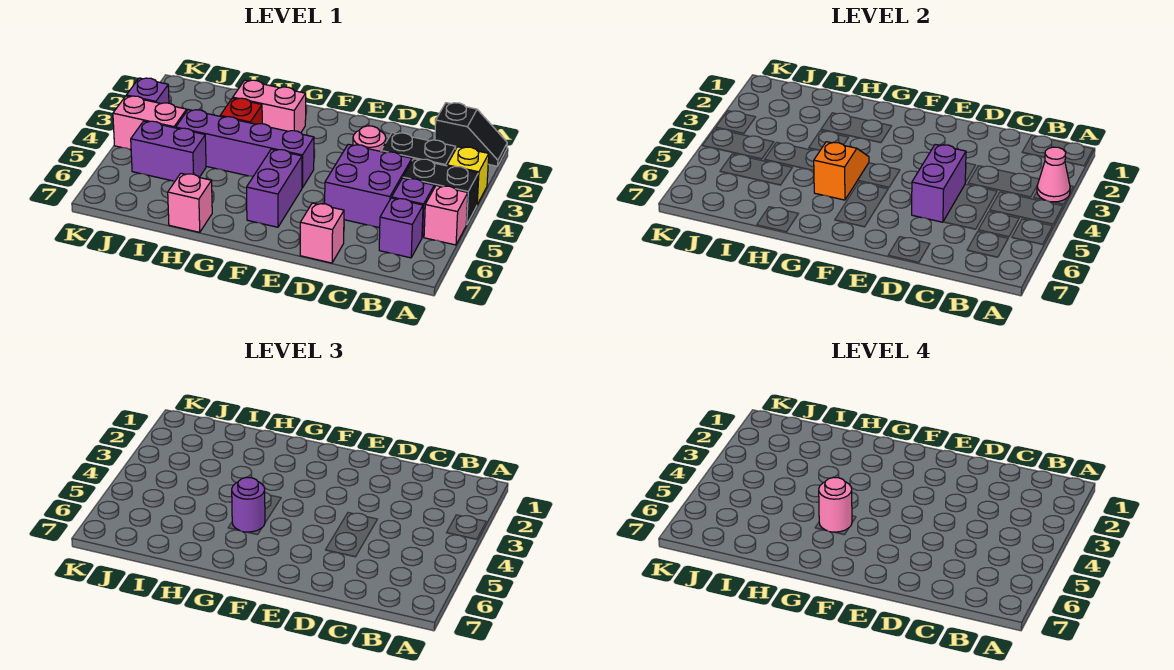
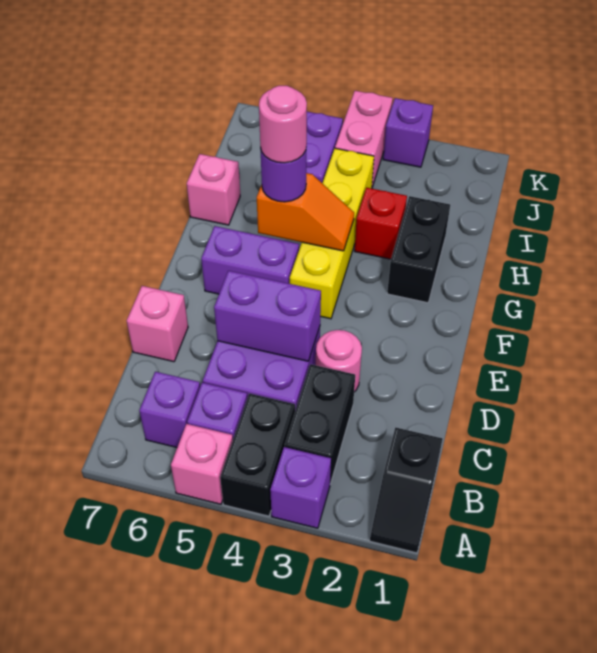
yellow 1x1 brick [447,147,489,204] -> purple 1x1 brick [270,447,331,528]
pink 1x1 cone [1037,147,1070,202] -> none
purple 1x4 brick [176,110,314,188] -> yellow 1x4 brick [290,148,374,319]
pink 1x2 brick [233,80,306,133] -> black 1x2 brick [387,196,450,303]

